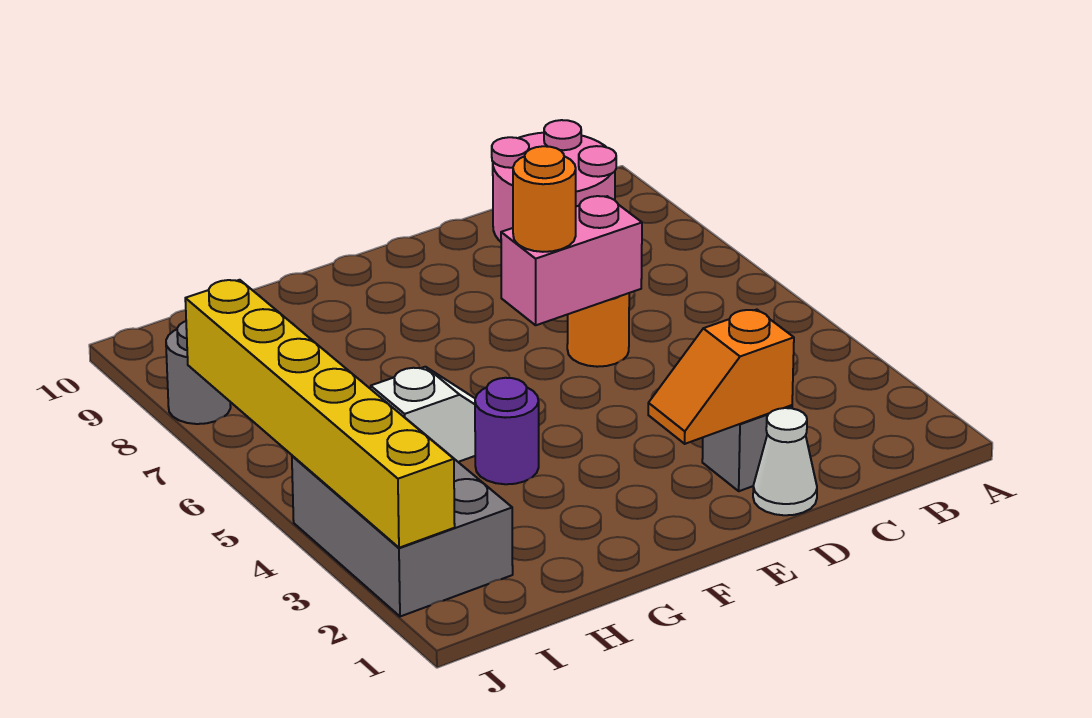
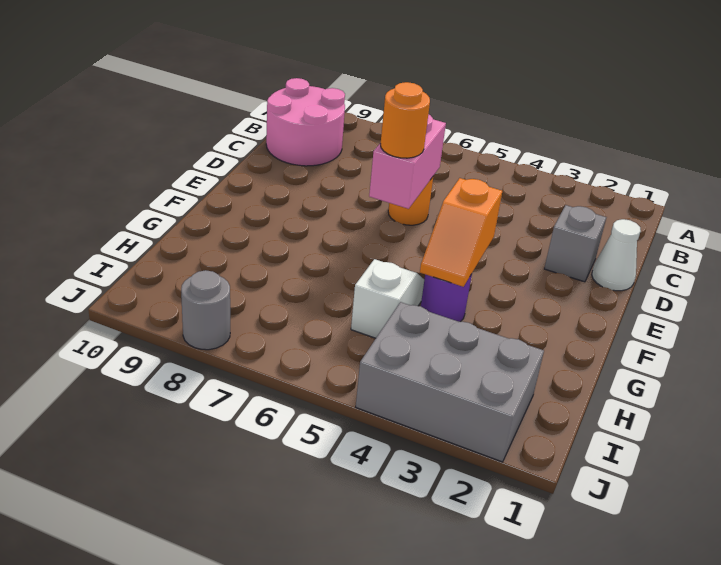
orange 1x2 slope [648,310,794,444] -> orange 1x2 slope moved to [420,178,502,287]
yellow 1x6 brick [185,280,455,548] -> none

